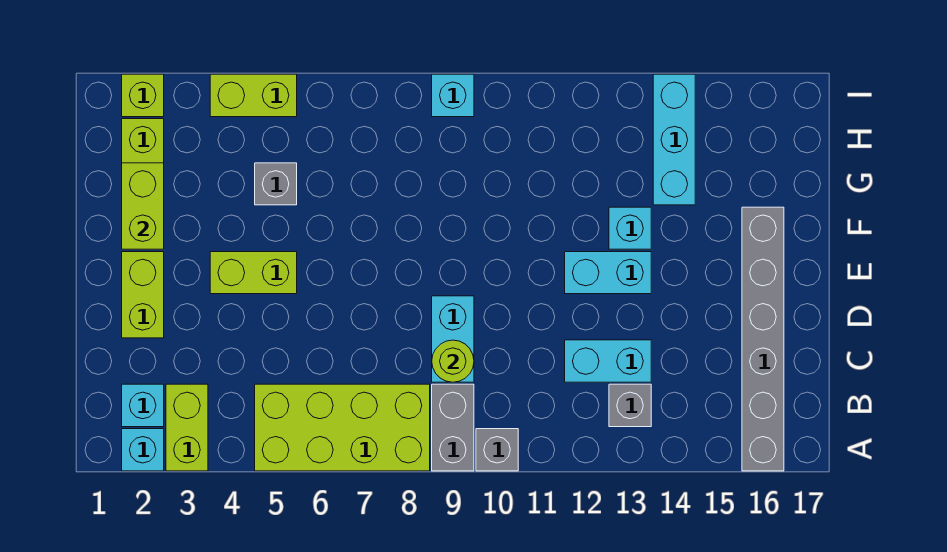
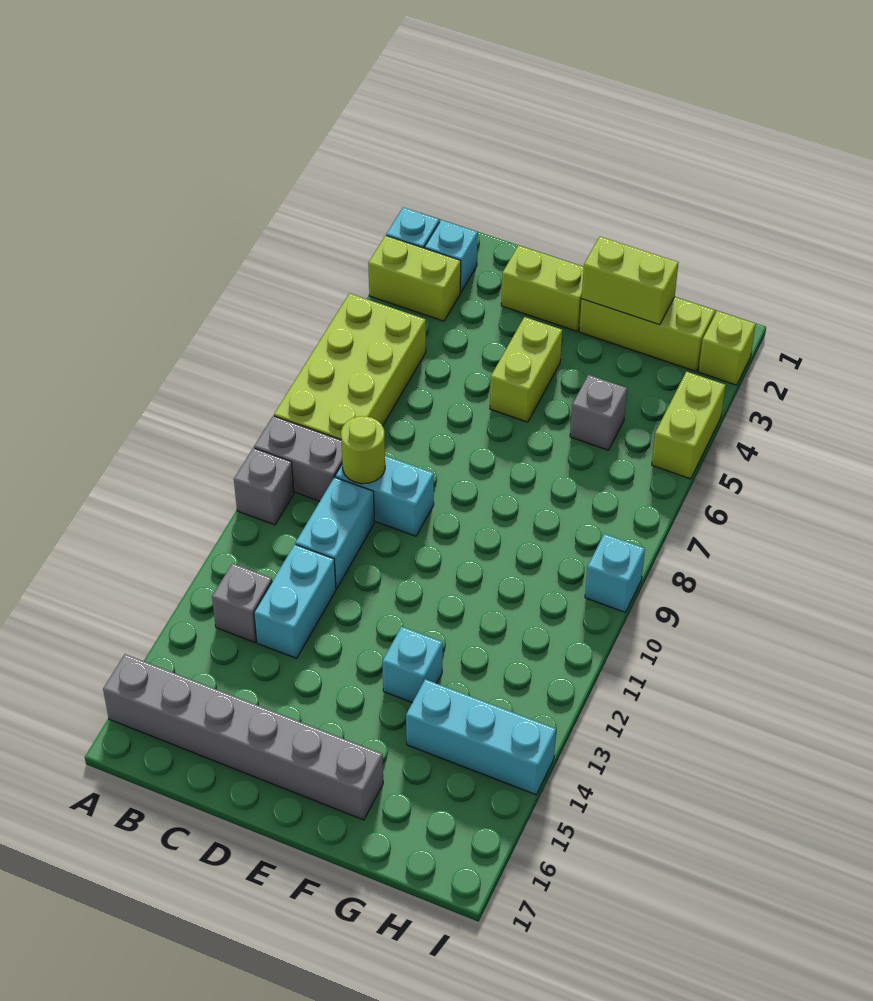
cyan 1x2 brick [565,252,651,294] -> cyan 1x2 brick moved to [295,477,374,589]

